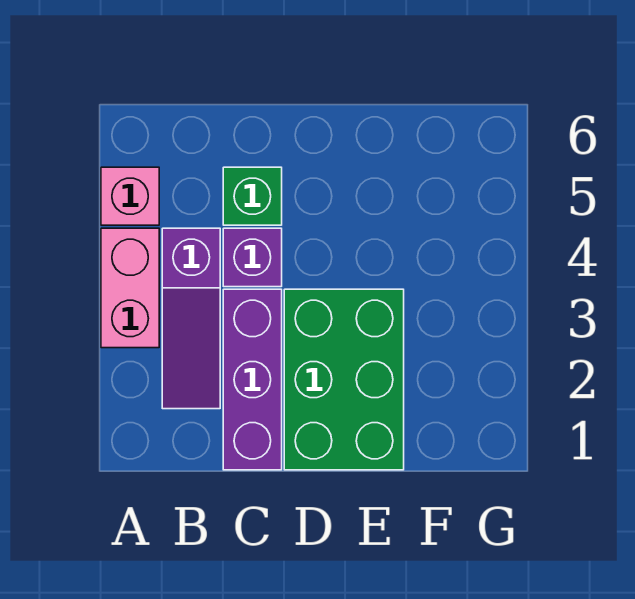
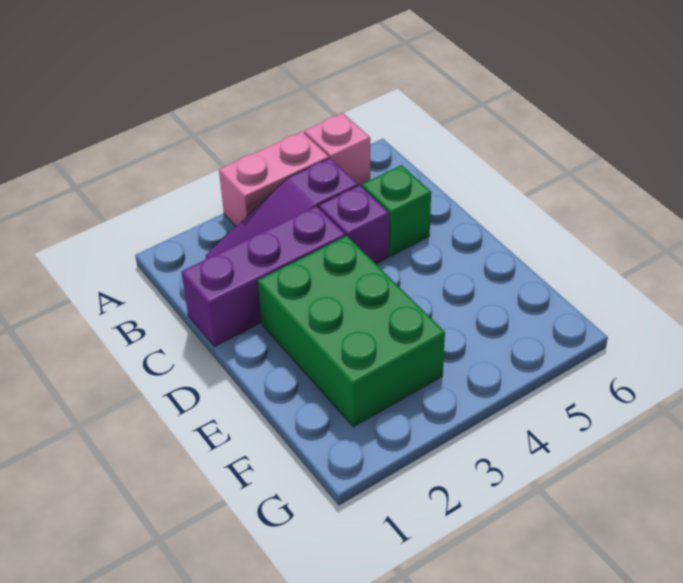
green 2x3 brick [284,289,404,470] -> green 2x3 brick turned to [258,236,445,427]

